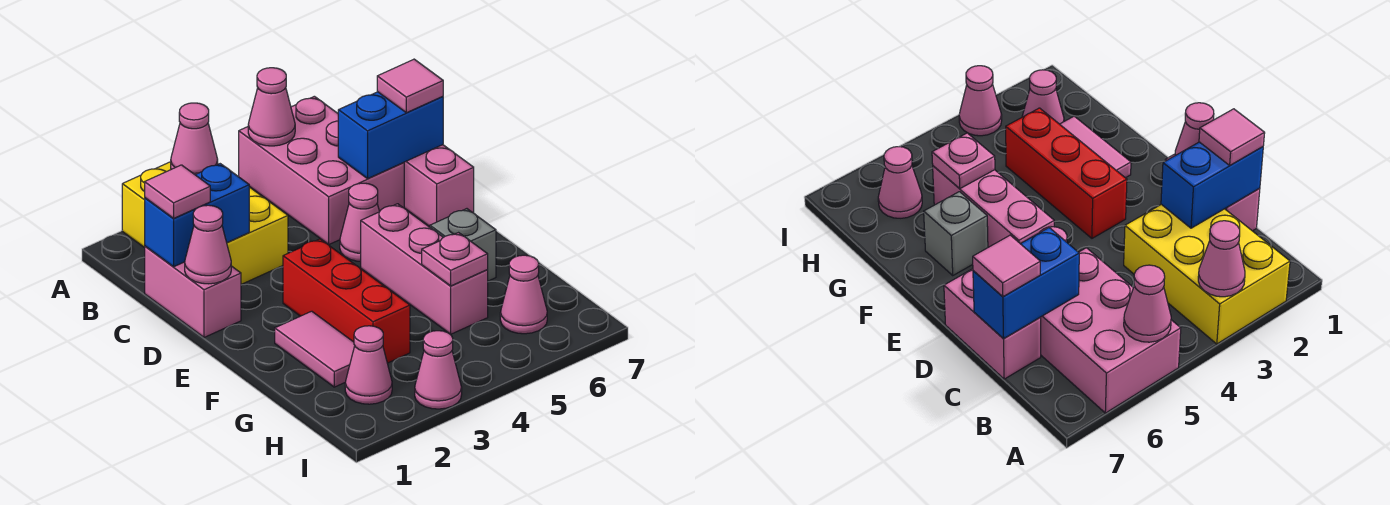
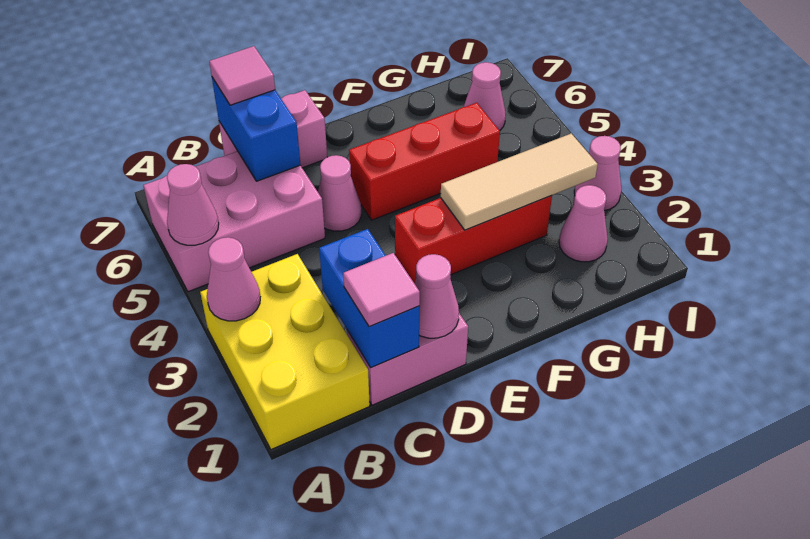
yellow 2x3 brick [122,162,288,284] -> yellow 2x3 brick turned to [200,254,370,450]
pink 1x3 brick [361,204,488,334] -> red 1x3 brick [349,103,500,220]
pink 1x2 tile [275,311,355,387] -> none
none -> tan 1x3 tile [441,133,598,230]
grey 1x1 brick [430,209,496,281] -> none
pink 1x1 plate [422,233,488,286] -> none

